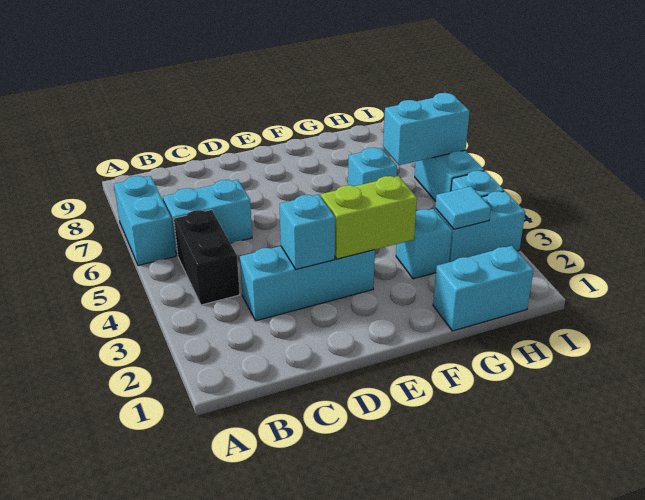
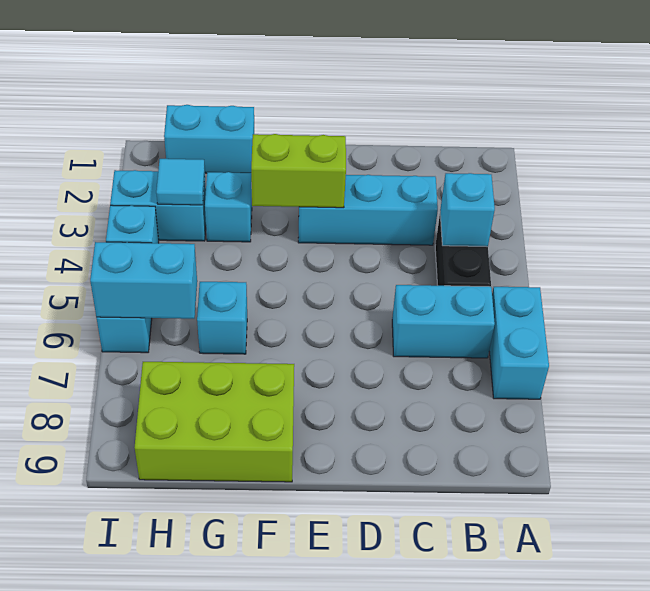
cyan 1x1 brick [280,195,335,269] -> cyan 1x1 brick moved to [440,173,495,247]
none -> lime 2x3 brick [134,362,294,482]

